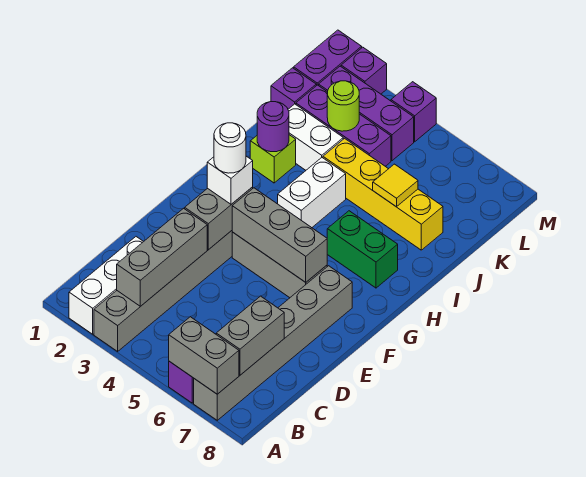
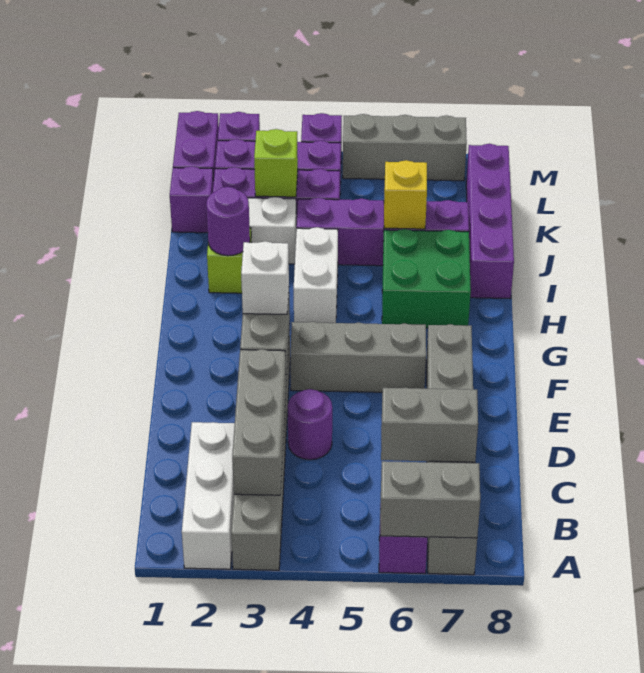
grey 1x2 brick [216,296,284,375] -> grey 1x2 brick turned to [381,388,478,462]
none -> purple 1x1 round brick [287,389,332,460]
white 1x1 round brick [214,123,246,173] -> none
grey 1x3 brick [232,188,327,282] -> grey 1x3 brick moved to [343,114,467,181]
green 1x2 brick [327,211,398,288] -> green 2x2 brick [382,229,471,328]
none -> purple 1x4 brick [466,144,514,299]
yellow 1x4 brick [323,138,443,250] -> purple 1x4 brick [297,198,469,266]
yellow 1x1 tile [373,164,418,207] -> yellow 1x1 brick [384,160,427,229]
lime 1x1 round brick [327,81,359,131] -> lime 1x1 brick [254,129,298,197]

